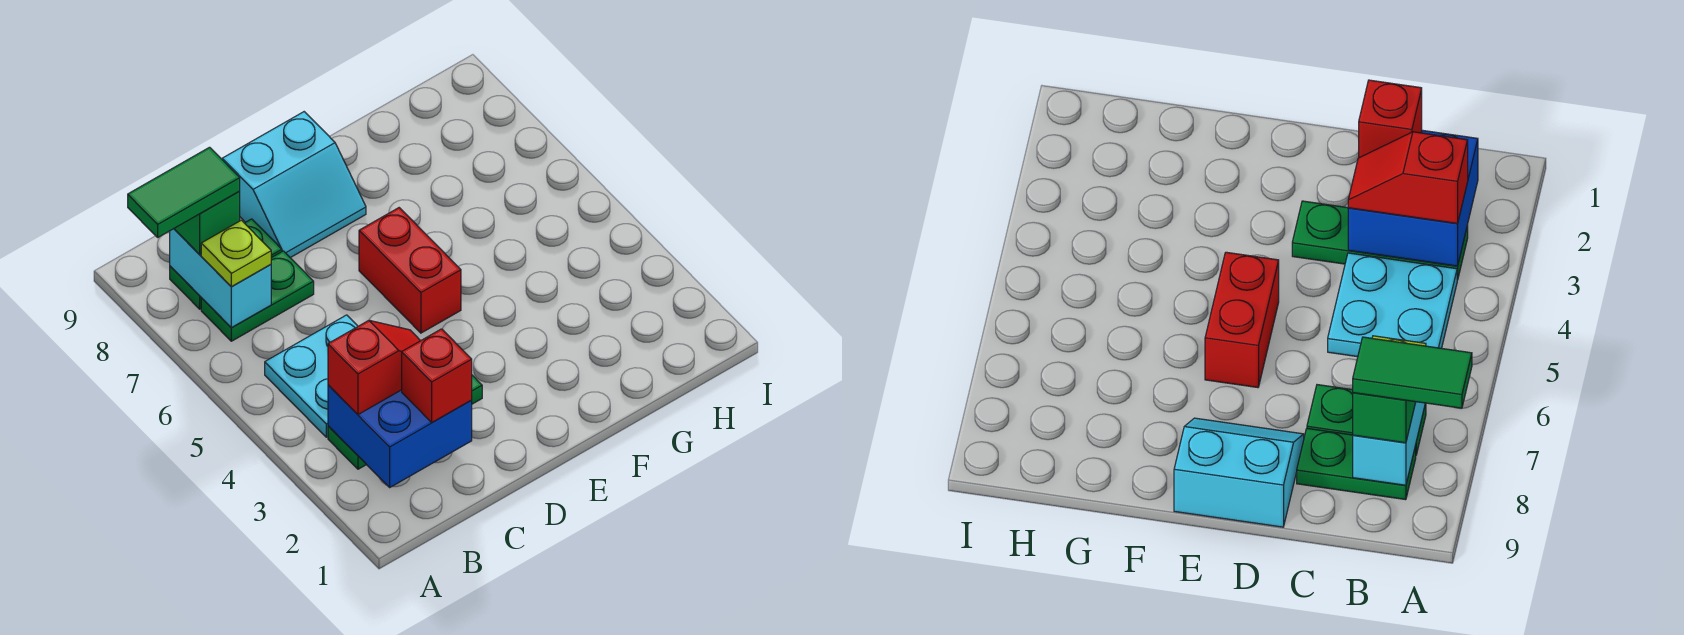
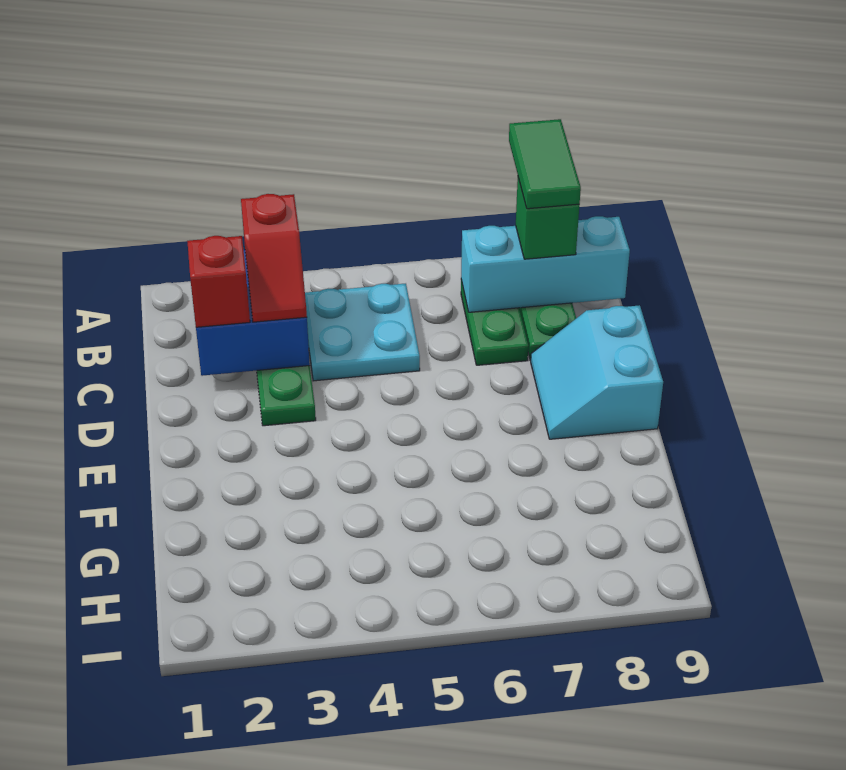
cyan 1x2 brick [170,229,271,328] -> cyan 1x3 brick [461,216,630,312]
lime 1x1 plate [201,220,271,287] -> none
red 1x2 brick [359,208,461,333] -> none

